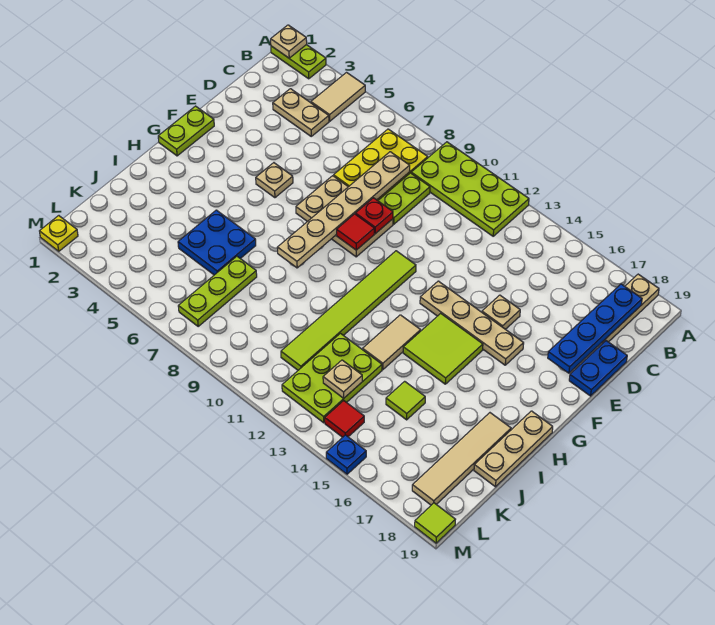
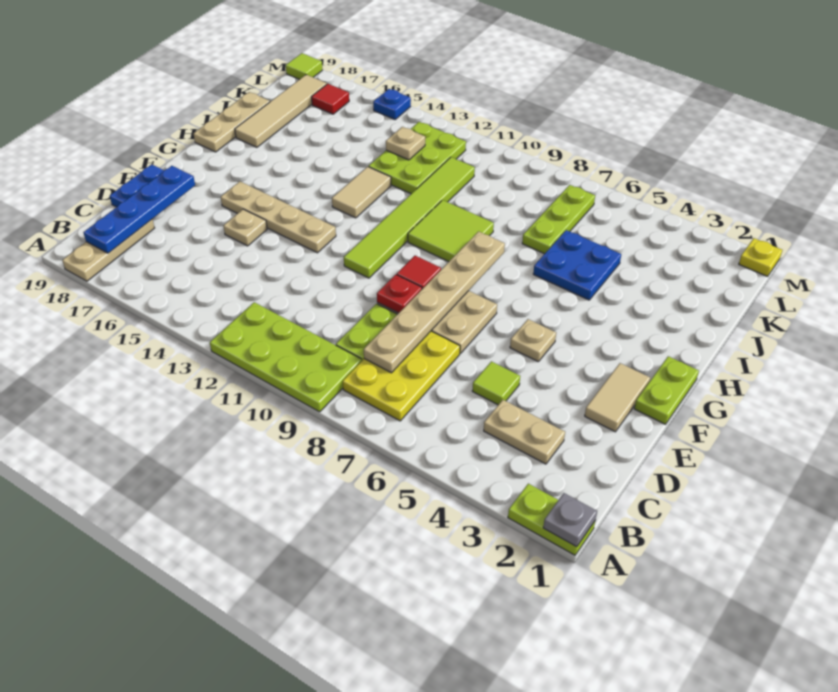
tan 1x1 plate [271,25,307,58] -> grey 1x1 plate [543,493,597,547]
tan 1x2 tile [311,73,365,121] -> tan 1x2 tile moved to [585,363,650,432]
lime 2x2 tile [403,313,483,384] -> lime 2x2 tile moved to [408,200,494,262]
lime 1x1 tile [386,381,425,420] -> lime 1x1 tile moved to [472,361,520,405]
red 1x1 tile [325,401,364,437] -> red 1x1 tile moved to [311,84,349,114]

